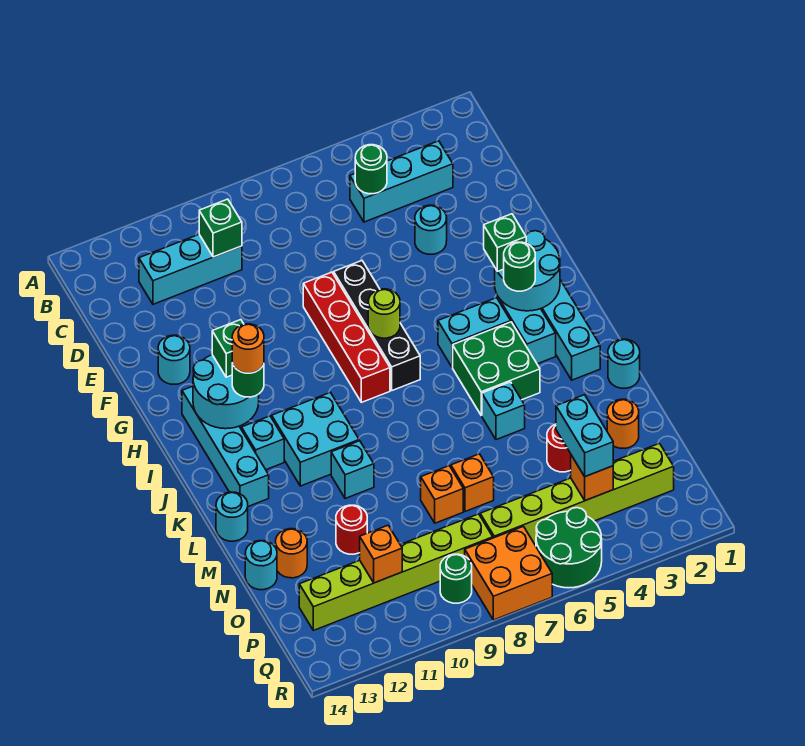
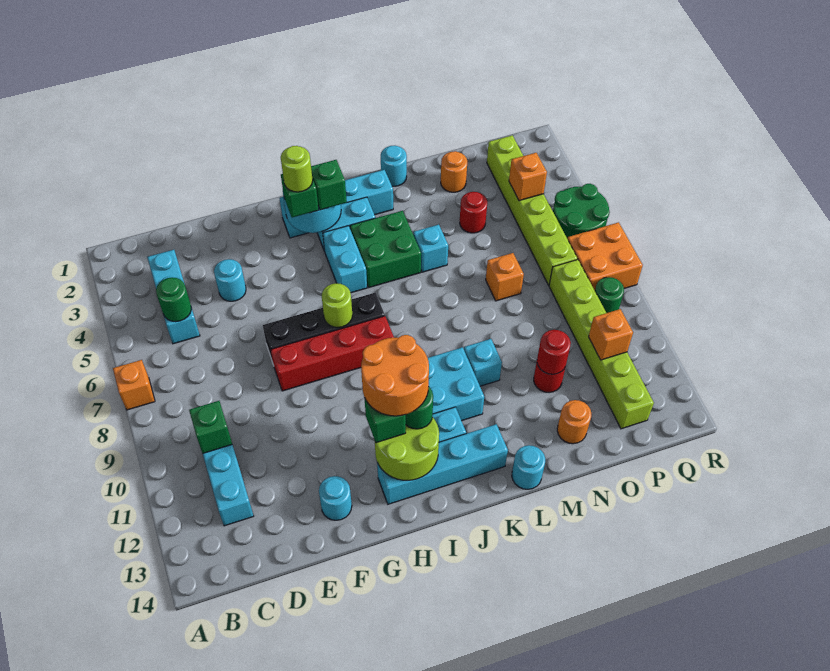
none -> lime 1x1 round brick [281,146,313,192]
cyan 2x2 round brick [193,355,259,429] -> lime 2x2 round brick [375,417,439,480]
green 1x1 round brick [504,242,535,291] -> green 1x1 brick [311,160,347,210]
orange 1x1 round brick [232,324,264,373] -> orange 2x2 round brick [361,335,429,416]
orange 1x1 brick [421,466,463,523] -> orange 1x1 brick moved to [113,360,155,410]
none -> red 1x1 round brick [537,330,571,374]
cyan 1x1 round brick [245,541,277,590] -> none
cyan 1x2 brick [556,395,613,477] -> none

